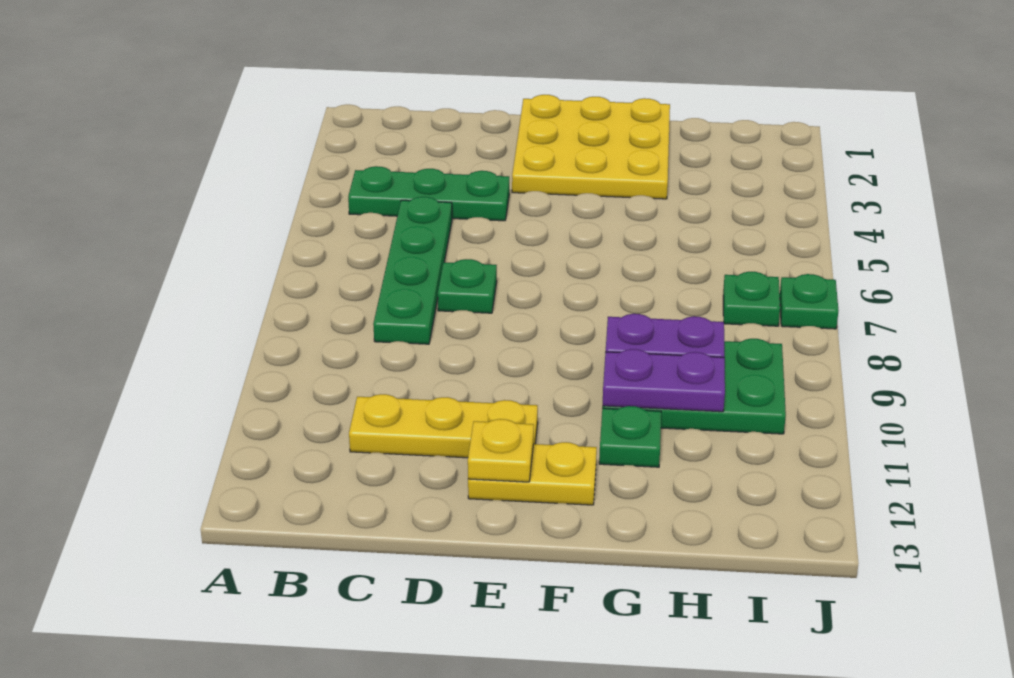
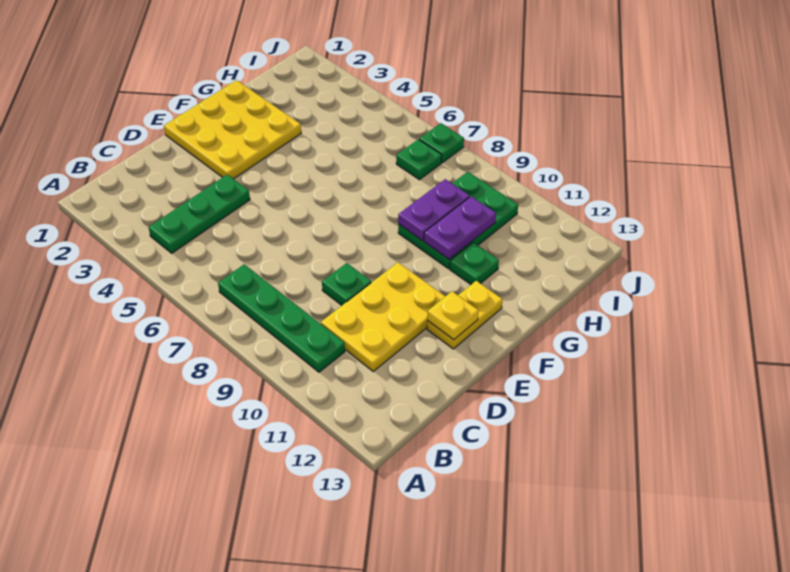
green 1x4 plate [373,197,452,344] -> green 1x4 plate moved to [218,264,345,372]
yellow 1x3 plate [349,394,538,458] -> yellow 2x3 plate [321,263,445,371]
green 1x1 plate [438,259,497,313] -> green 1x1 plate moved to [322,263,371,305]

